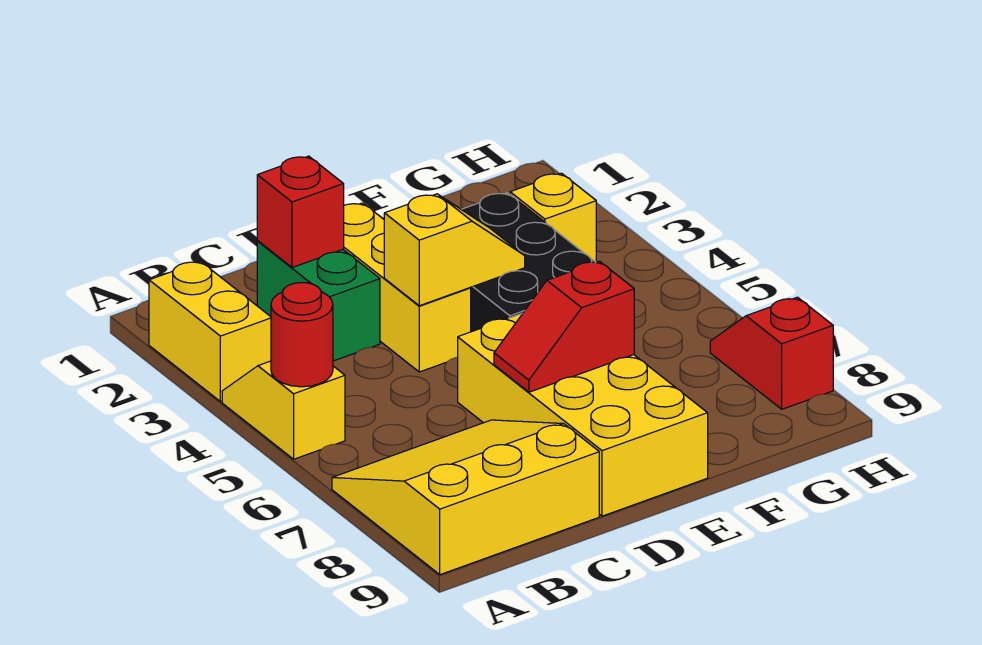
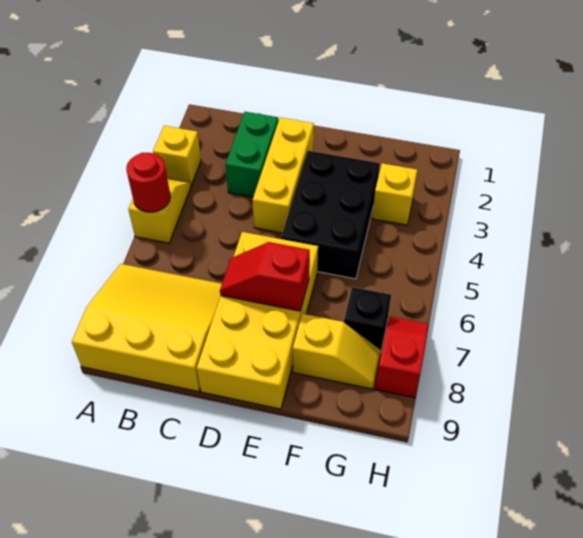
yellow 1x2 brick [149,261,271,402] -> yellow 1x1 brick [153,126,201,186]
red 1x1 brick [257,156,344,268] -> none
yellow 1x2 slope [384,194,525,306] -> yellow 1x2 slope moved to [293,314,381,389]
none -> black 1x1 brick [344,287,391,350]

